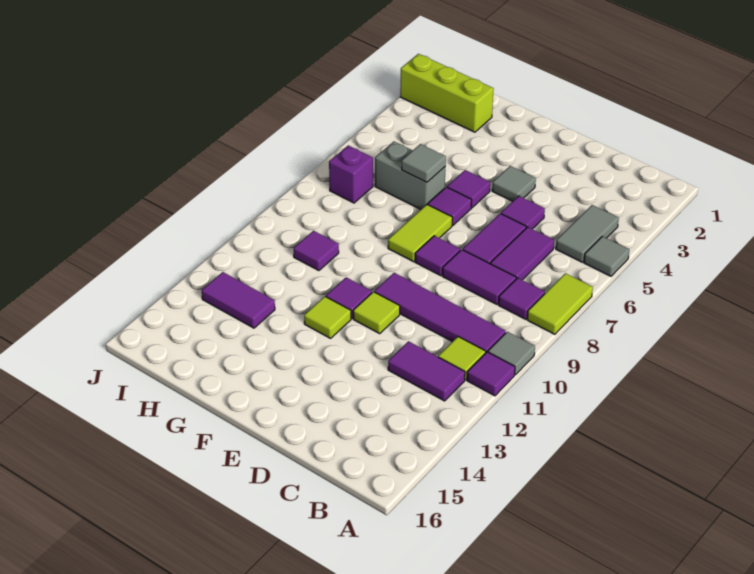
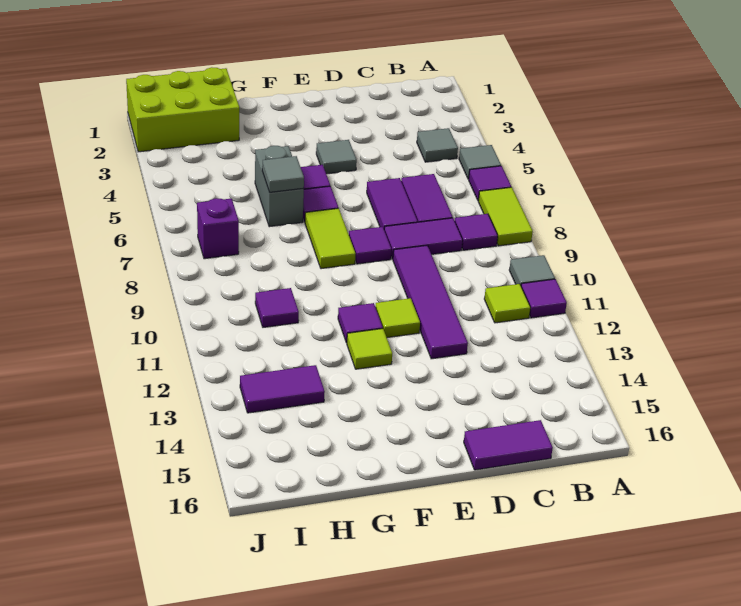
grey 1x2 tile [556,205,619,262] -> grey 1x1 tile [417,128,458,162]
purple 1x4 tile [374,273,506,352] -> purple 1x4 tile turned to [393,245,468,359]
purple 1x2 tile [388,341,465,401] -> purple 1x2 tile moved to [464,420,553,470]
purple 1x1 tile [501,196,545,229] -> purple 1x1 tile moved to [469,166,511,201]
grey 1x2 brick [375,142,445,209] -> grey 1x2 brick turned to [255,146,304,227]
lime 1x3 brick [400,54,494,132] -> lime 2x3 brick [126,67,239,152]

